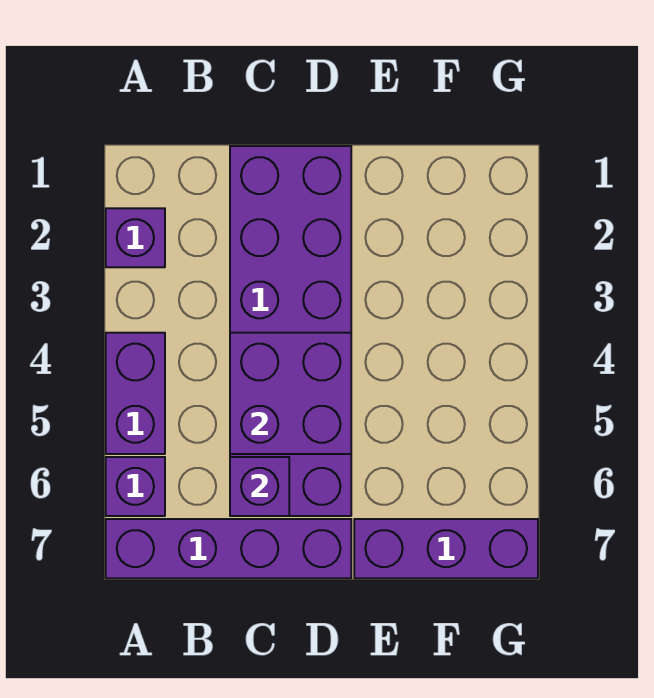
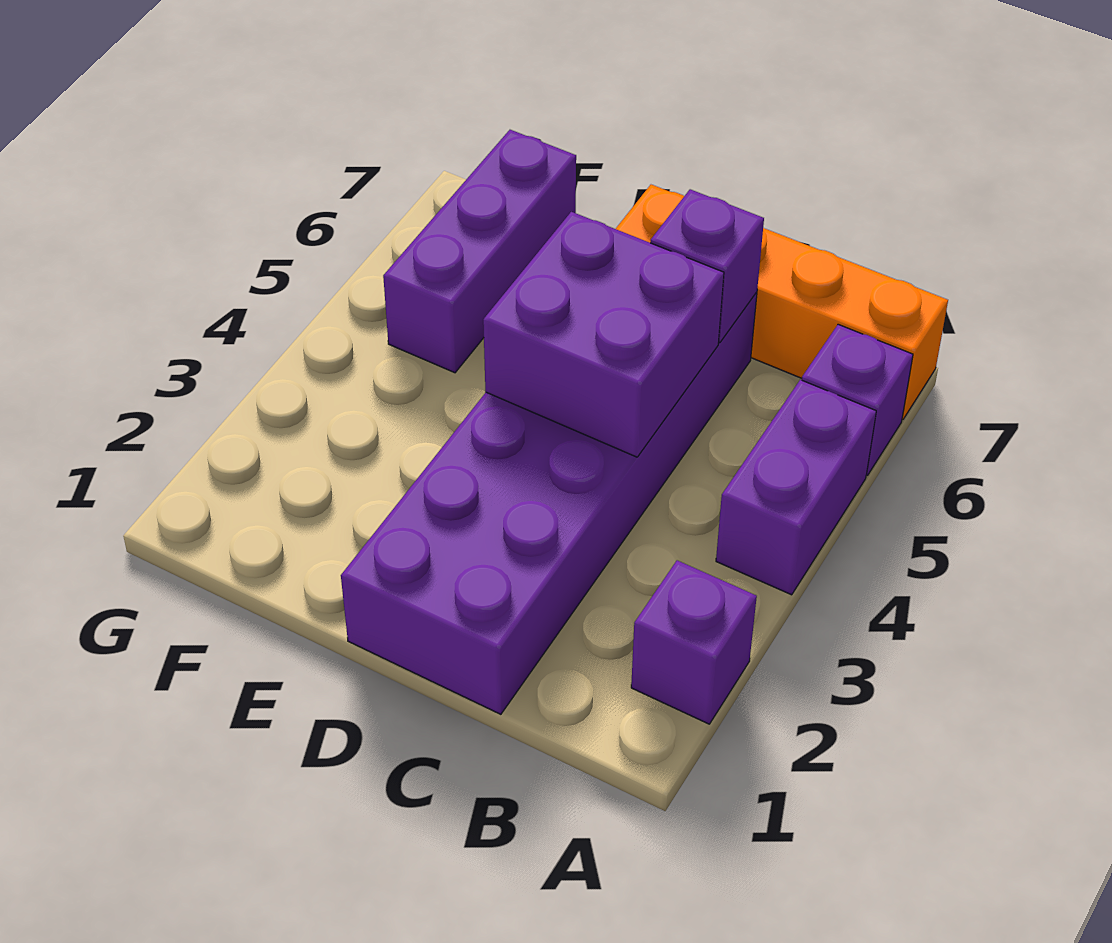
purple 1x4 brick [106,519,351,578] -> orange 1x4 brick [616,185,948,420]
purple 1x3 brick [354,519,538,578] -> purple 1x3 brick turned to [383,130,576,373]

